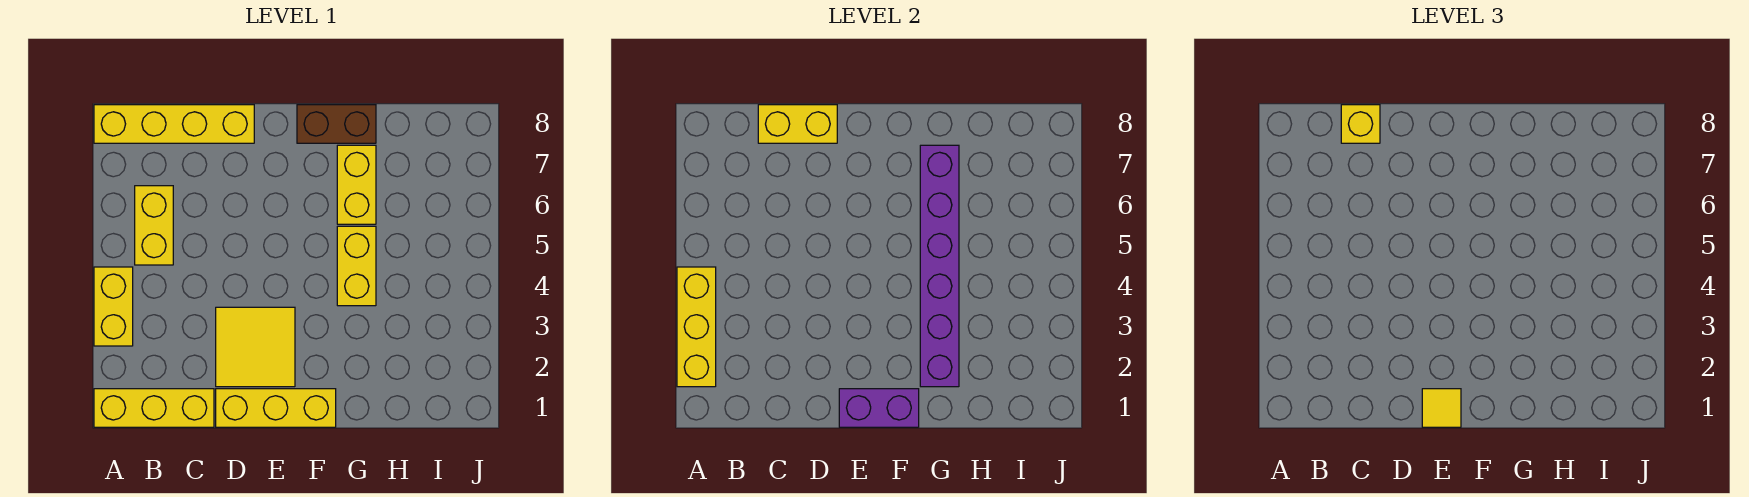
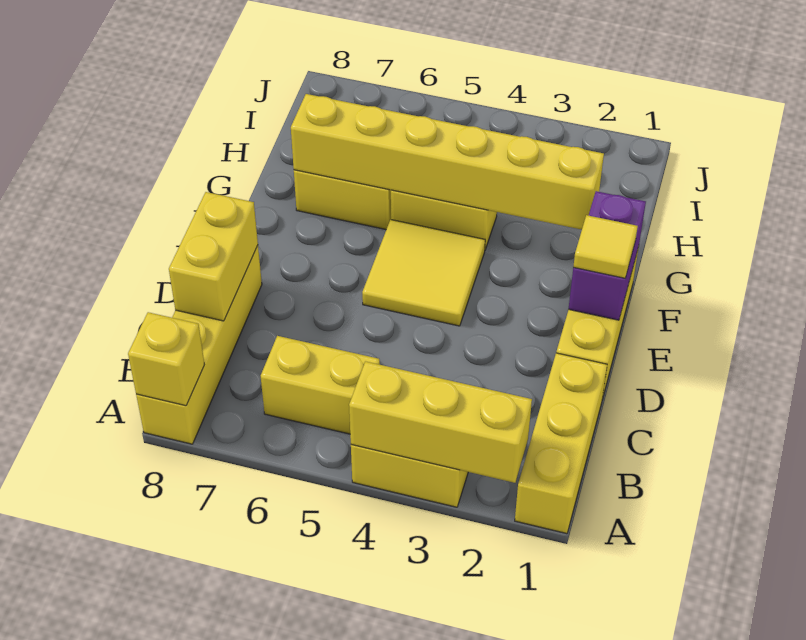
yellow 1x1 brick [1341,105,1380,143] -> yellow 1x1 brick moved to [128,312,205,406]
yellow 2x2 tile [216,307,295,387] -> yellow 2x2 tile moved to [362,220,485,326]
brown 1x2 brick [297,105,376,143] -> none
purple 1x6 brick [920,145,959,387] -> yellow 1x6 brick [291,94,604,230]

